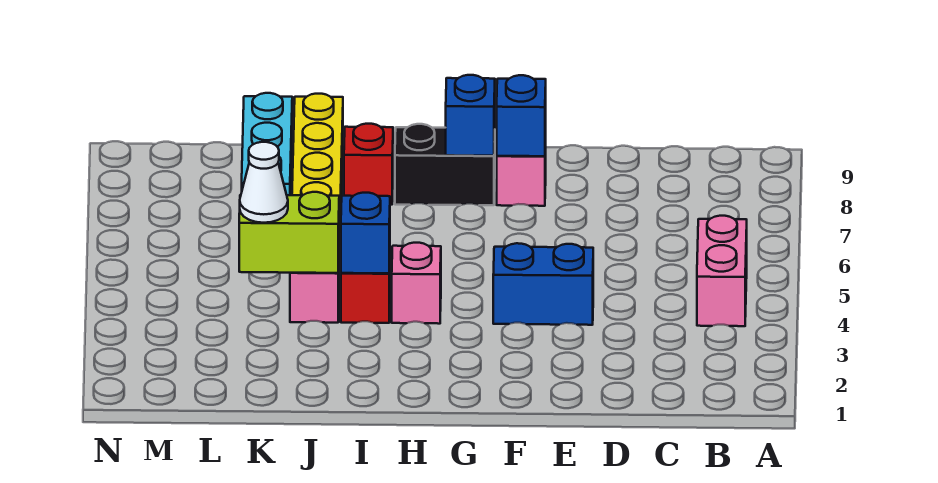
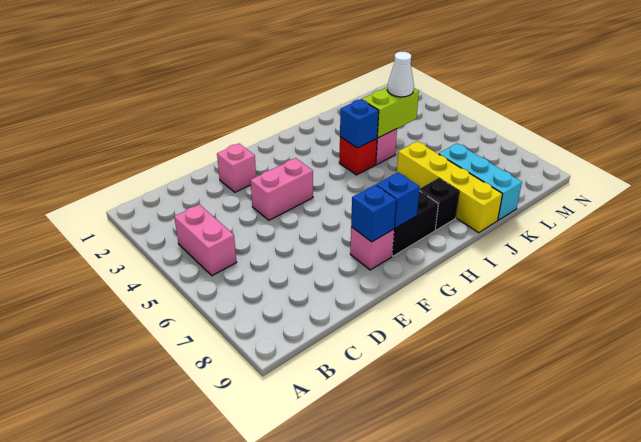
blue 1x2 brick [493,243,593,325] -> pink 1x2 brick [250,158,313,220]
pink 1x1 brick [392,243,441,324] -> pink 1x1 brick moved to [217,144,256,192]
red 1x1 brick [344,124,393,205] -> black 1x1 brick [419,178,459,230]

